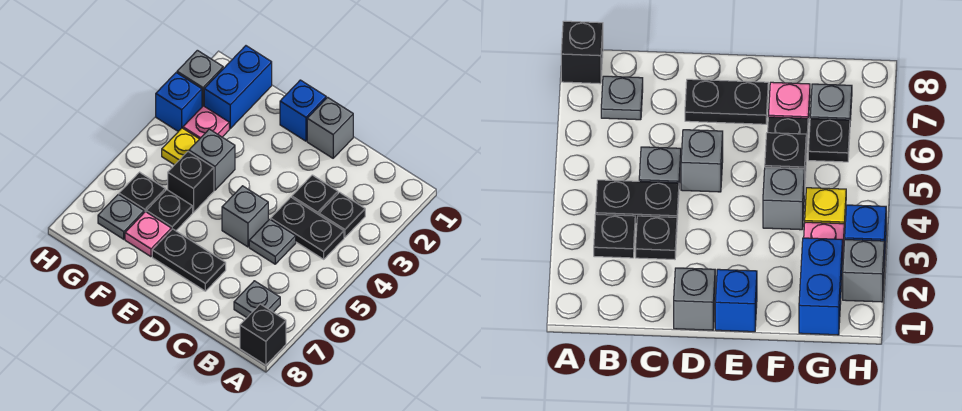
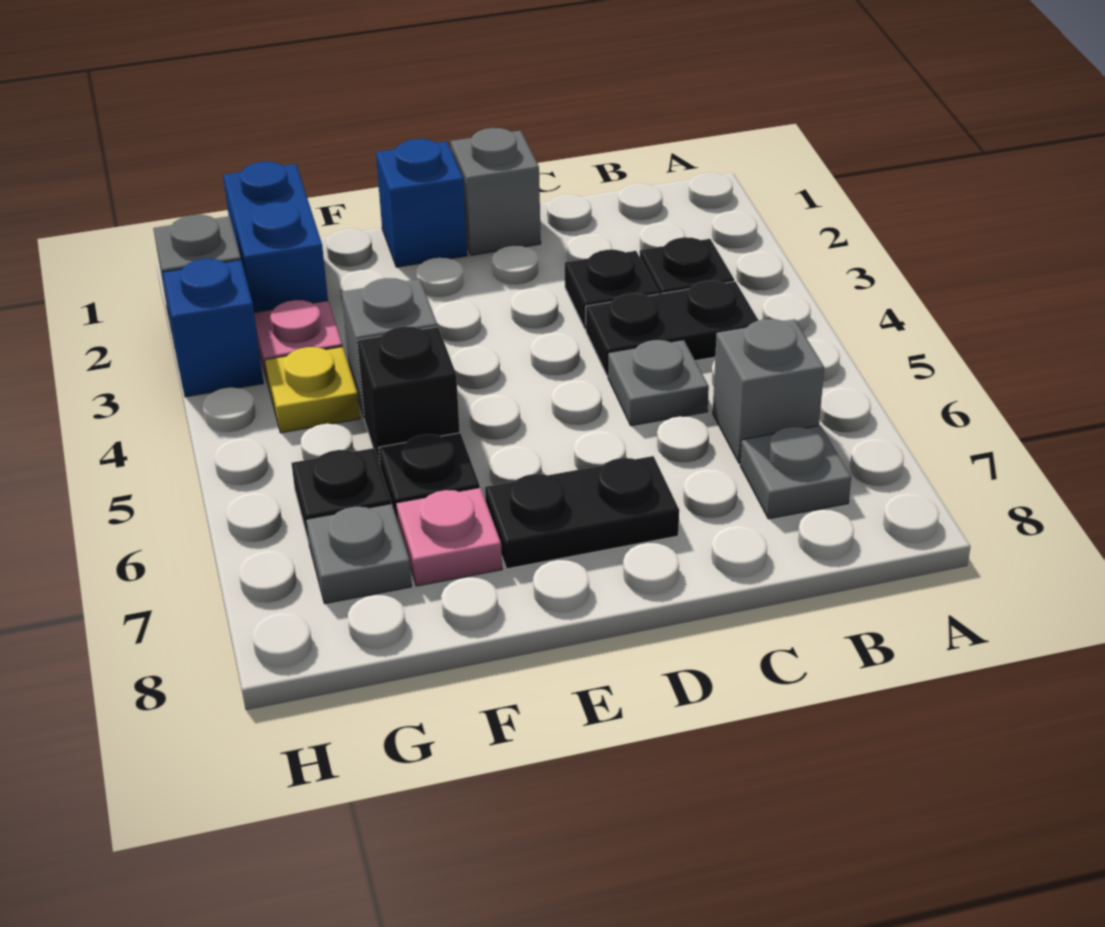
black 1x1 brick [240,304,286,365] -> none
grey 1x1 brick [222,186,268,247] -> grey 1x1 brick moved to [713,319,824,463]

